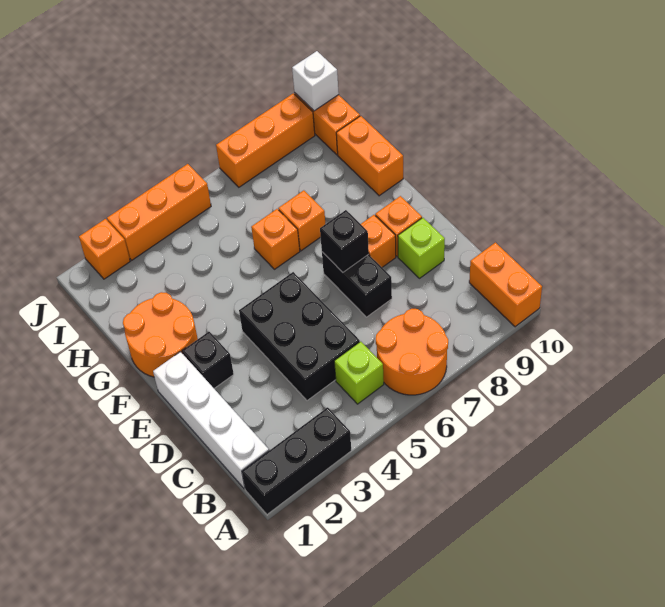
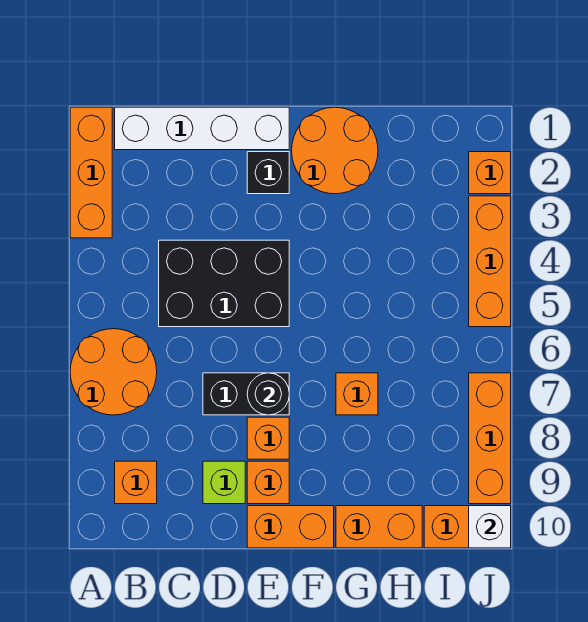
black 1x3 brick [242,407,351,514] -> orange 1x3 brick [70,107,112,238]
orange 1x2 brick [469,243,542,327] -> orange 1x2 brick moved to [247,506,334,548]
lime 1x1 brick [334,341,384,404] -> none
black 1x1 brick [320,210,369,272] -> black 1x1 round brick [247,373,289,415]
orange 1x1 brick [251,209,300,269] -> orange 1x1 brick moved to [115,461,157,504]

